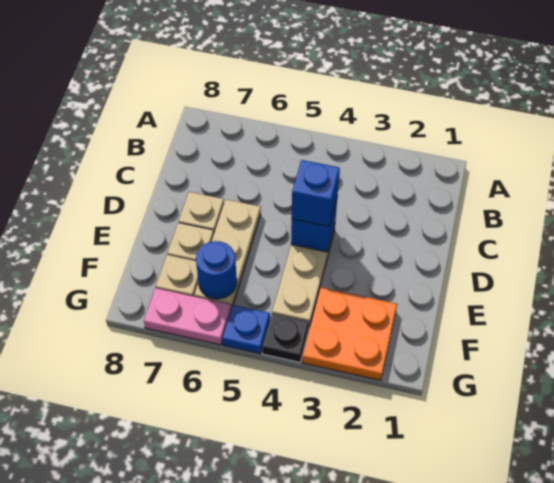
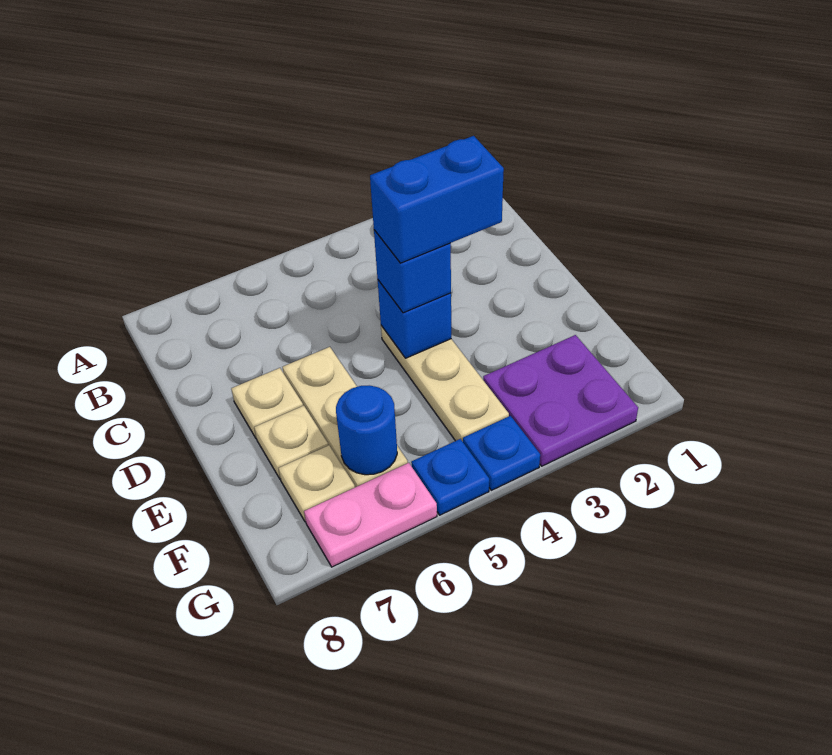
none -> blue 1x2 brick [370,136,504,263]
orange 2x2 plate [302,288,397,380] -> purple 2x2 plate [483,335,638,466]
black 1x1 plate [262,313,309,362] -> blue 1x1 plate [463,416,540,490]

